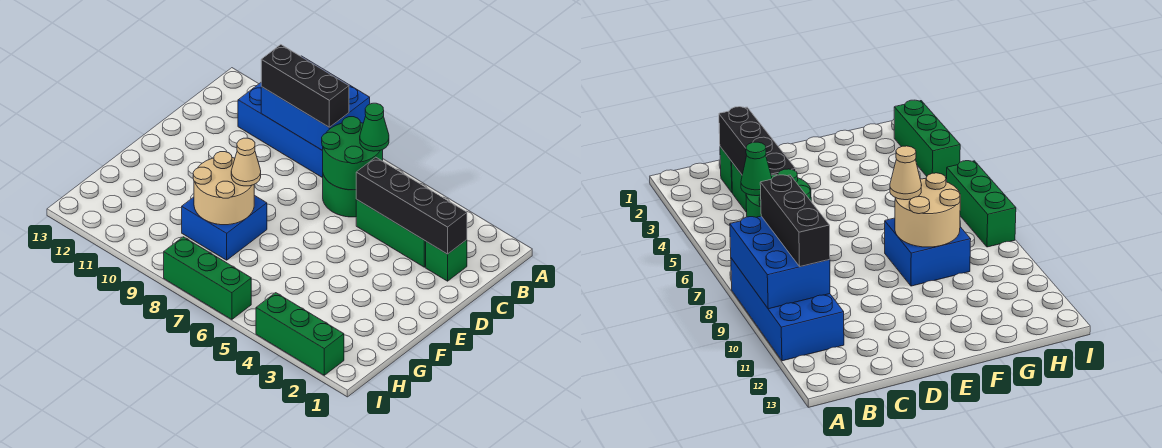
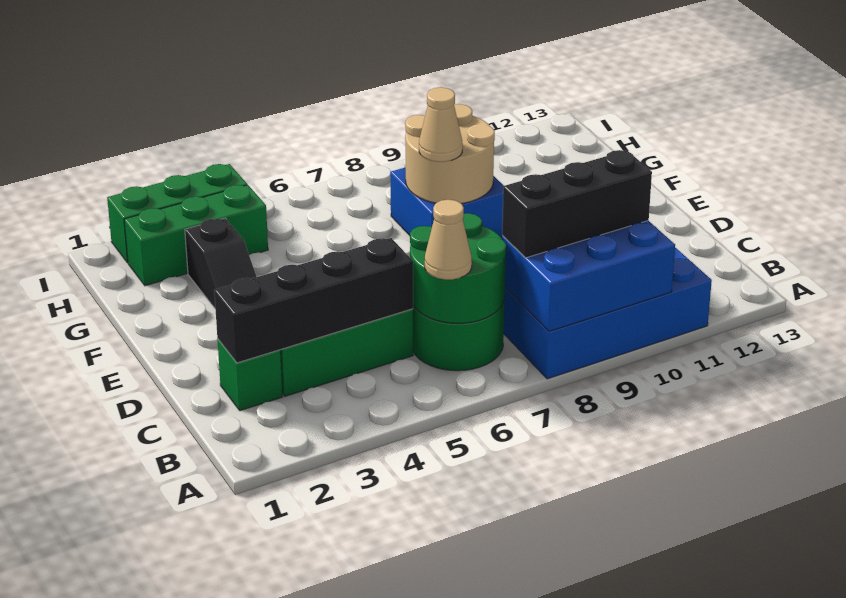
green 1x1 cone [360,103,389,151] -> tan 1x1 cone [425,200,472,280]
none -> black 1x2 slope [185,218,257,308]
green 1x3 brick [164,237,251,320] -> green 1x3 brick moved to [124,185,268,286]

